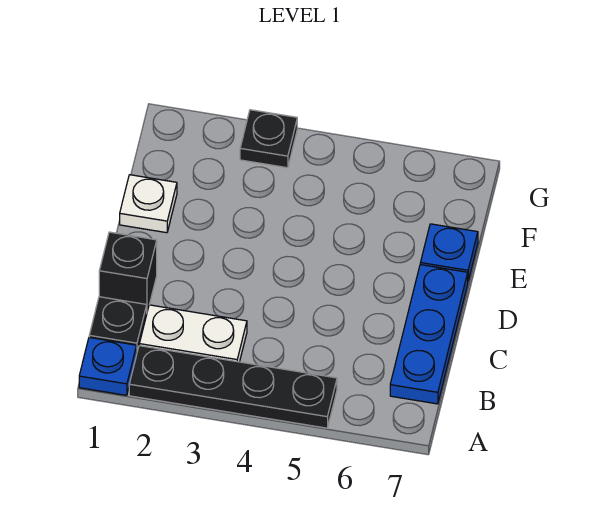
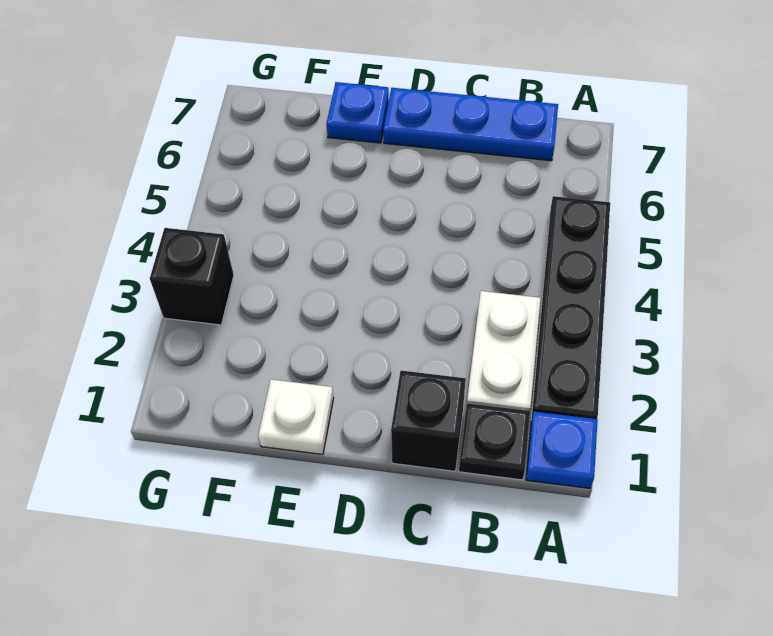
black 1x1 plate [240,110,297,168] -> black 1x1 brick [150,228,234,325]

